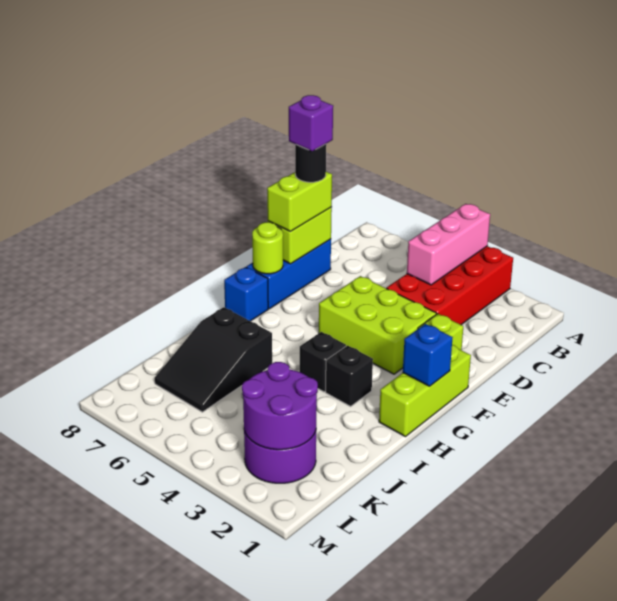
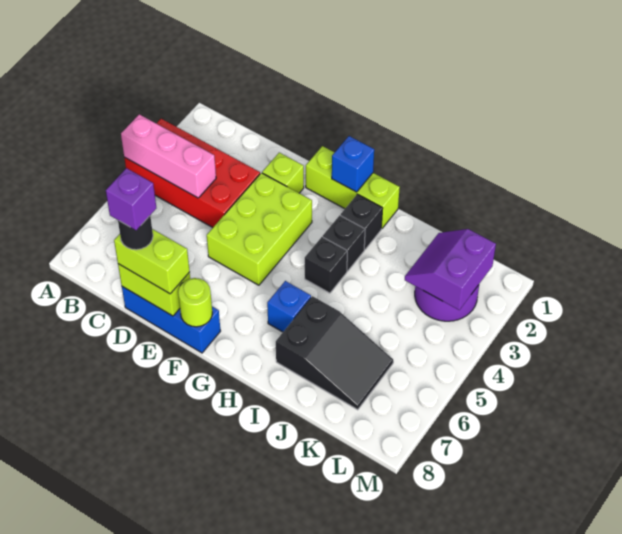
blue 1x1 brick [224,267,268,321] -> blue 1x1 brick moved to [267,281,311,332]
none -> black 1x1 brick [341,194,383,250]
purple 2x2 round brick [242,362,318,450] -> purple 2x2 slope [405,229,496,310]

